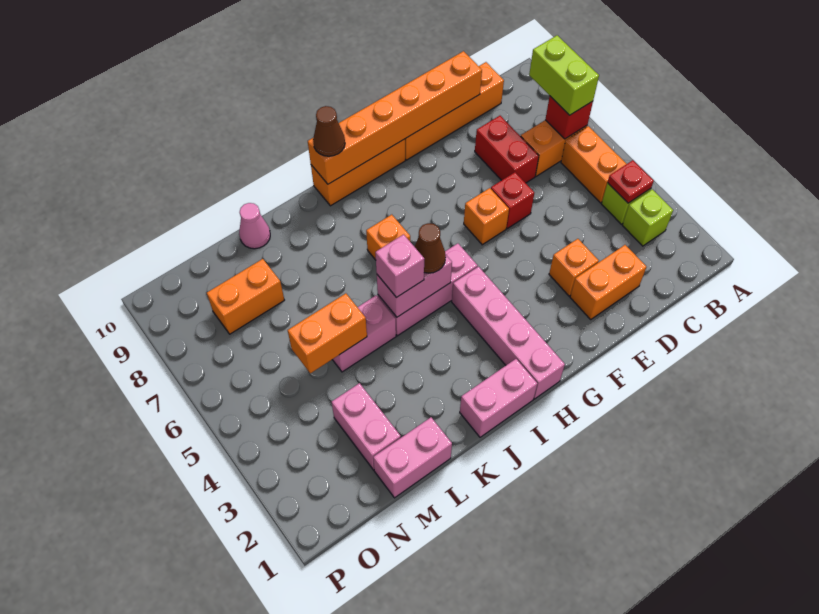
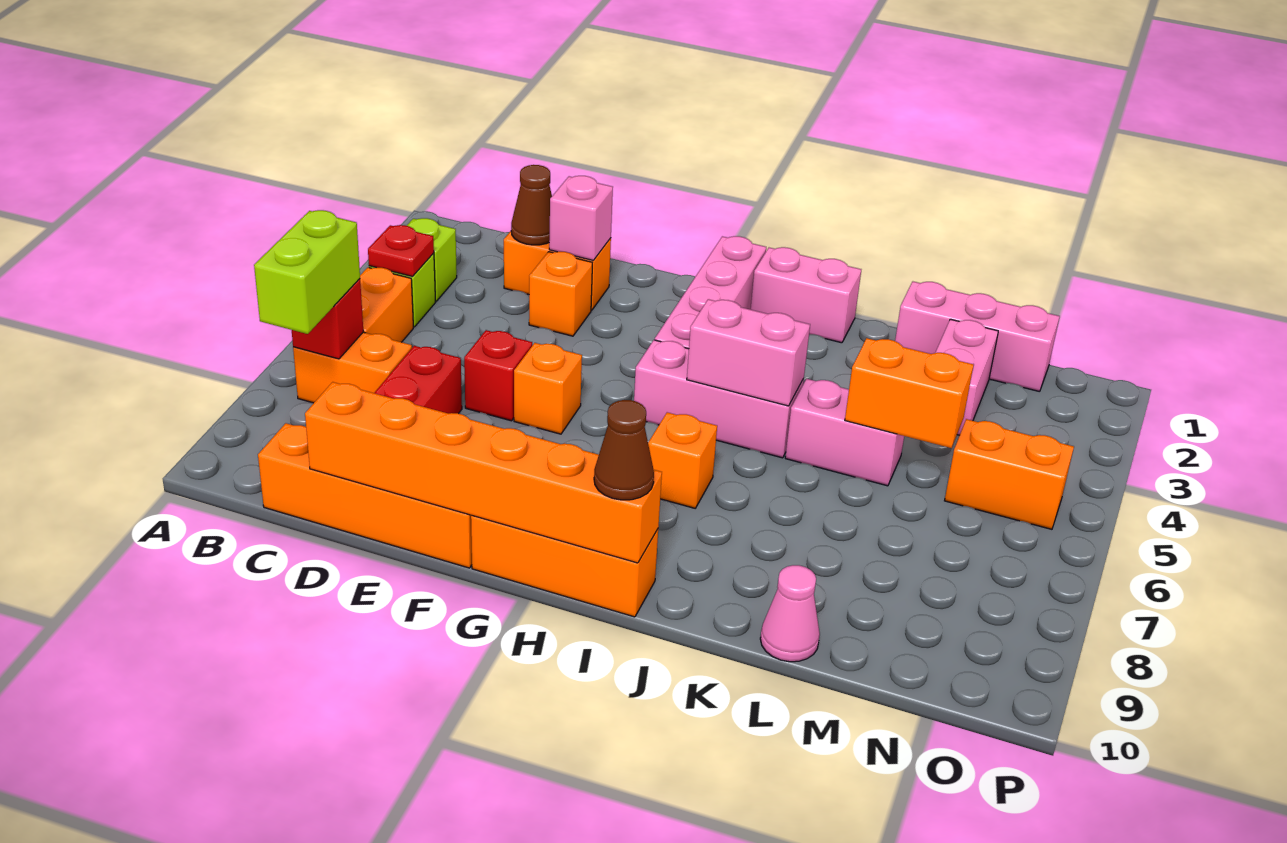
brown 1x1 cone [414,223,446,273] -> brown 1x1 cone moved to [511,165,552,245]
pink 1x1 brick [375,234,424,298] -> pink 1x1 brick moved to [549,176,613,260]
pink 1x2 brick [373,417,452,498] -> pink 1x3 brick [895,282,1060,392]
orange 1x2 brick [207,259,284,334] -> orange 1x2 brick moved to [945,419,1074,529]

